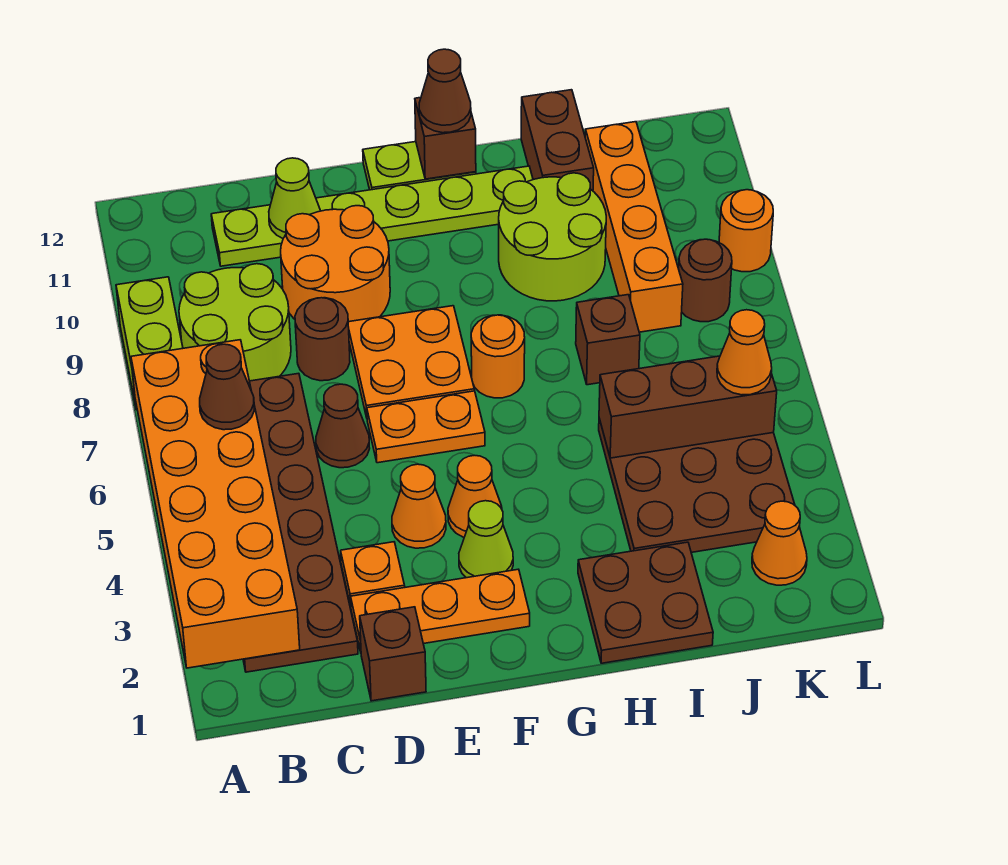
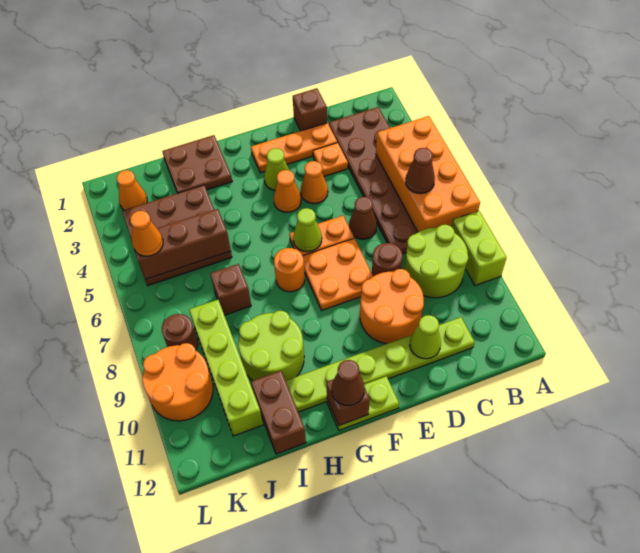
orange 2x6 brick [131,340,300,668] -> orange 2x4 brick [376,116,480,232]
none -> lime 1x1 cone [293,208,322,252]
orange 1x4 brick [585,122,683,332] -> lime 1x4 brick [189,300,263,436]
orange 1x1 round brick [719,190,773,272] -> orange 2x2 round brick [142,343,213,421]

